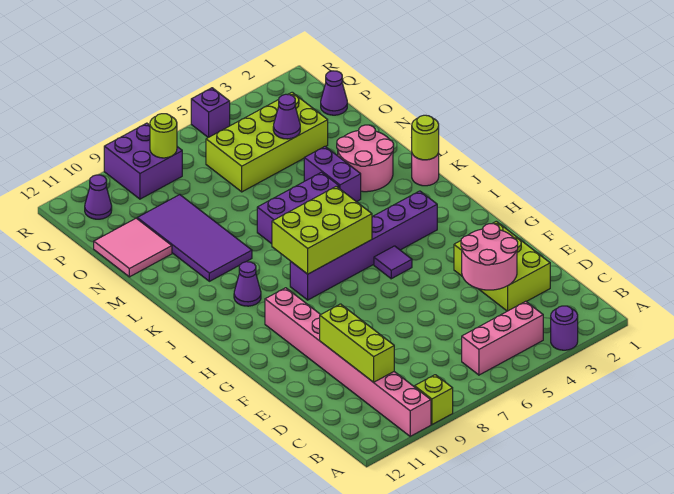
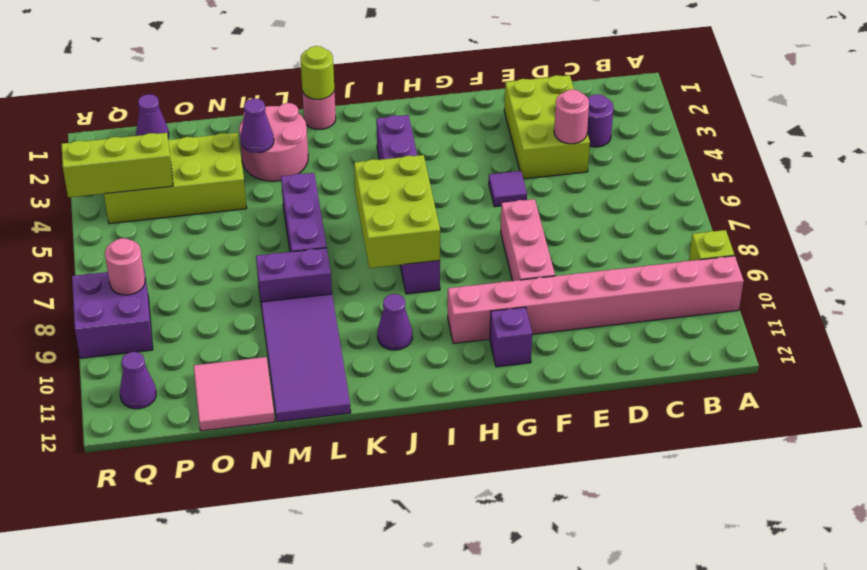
purple 1x1 round brick [551,306,578,350] -> purple 1x1 round brick moved to [587,94,613,147]
pink 1x3 brick [462,301,543,375] -> pink 1x3 brick moved to [501,199,555,281]
lime 1x3 brick [320,304,394,382] -> lime 1x3 brick moved to [61,133,173,197]
lime 2x3 brick [454,221,550,311] -> lime 2x3 brick turned to [504,75,590,179]
pink 2x2 round brick [461,224,518,290] -> pink 1x1 round brick [554,90,589,144]
purple 1x1 tile [374,246,412,279] -> purple 1x1 tile moved to [489,171,527,207]
purple 1x2 brick [304,147,361,202] -> purple 1x2 brick moved to [256,248,332,307]
purple 2x4 tile [137,195,252,281] -> purple 2x4 tile turned to [261,294,351,422]
lime 2x4 brick [206,92,328,192] -> lime 2x4 brick turned to [104,133,247,224]
purple 1x1 cone [273,94,300,139] -> purple 1x1 cone moved to [240,98,274,153]
lime 1x1 round brick [150,114,177,158] -> pink 1x1 round brick [105,238,145,295]
purple 1x1 brick [191,88,230,138] -> purple 1x1 brick moved to [490,307,532,367]

